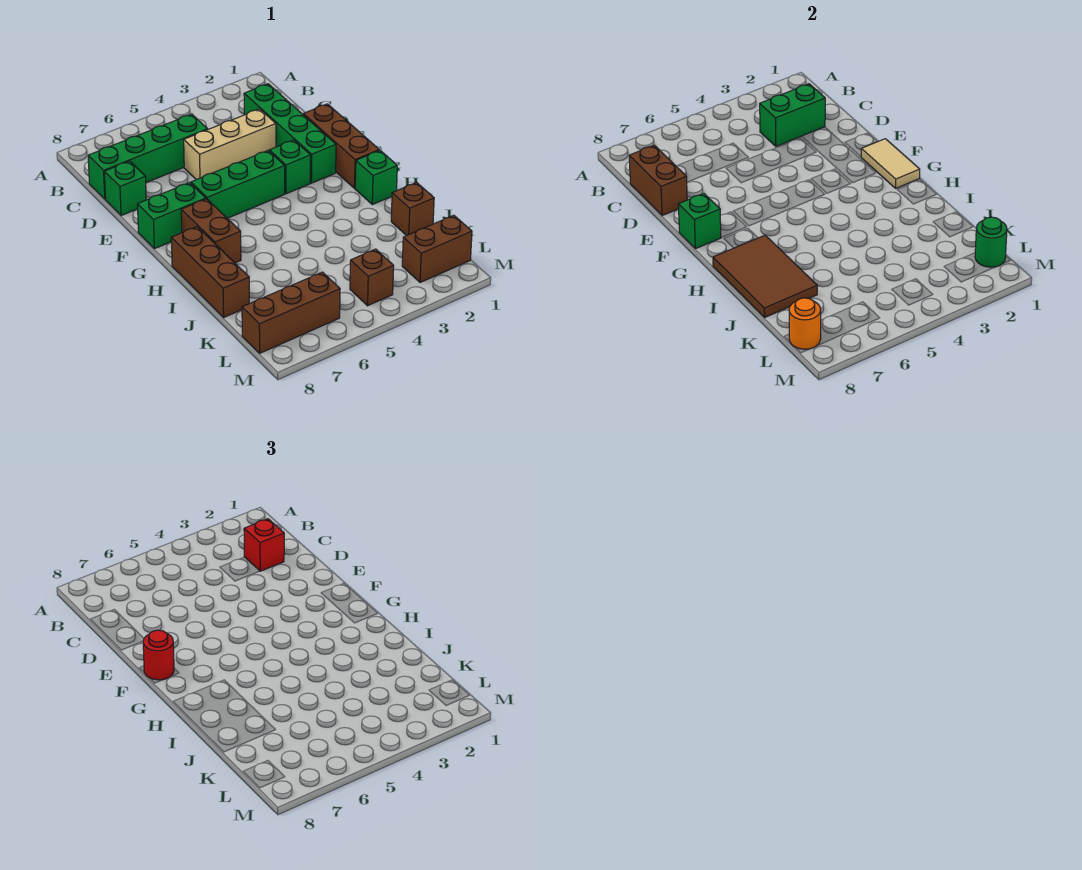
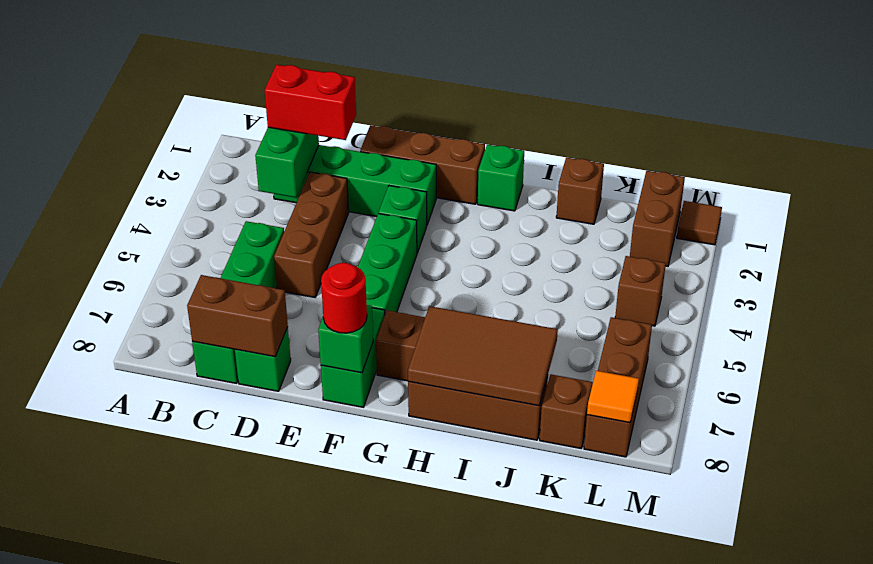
red 1x1 brick [244,519,284,571] -> red 1x2 brick [265,65,356,140]
tan 1x3 brick [184,109,276,180] -> brown 1x3 brick [274,172,349,297]
tan 1x2 tile [861,139,920,188] -> none
none -> brown 1x1 brick [540,374,593,448]
green 1x1 round brick [975,217,1007,267] -> none
orange 1x1 round brick [789,298,821,349] -> orange 1x1 tile [587,371,639,423]
none -> brown 1x1 tile [677,201,722,245]

